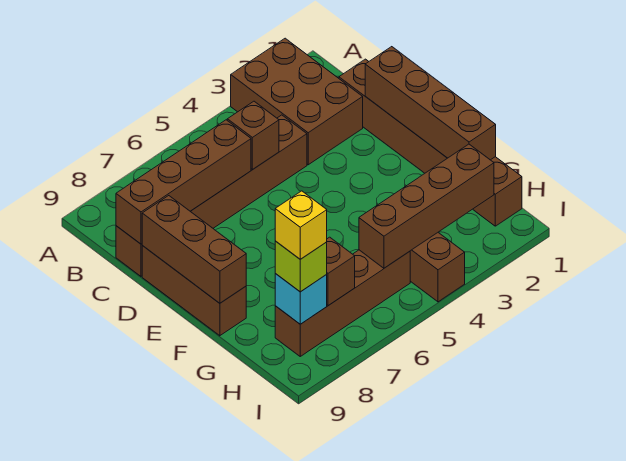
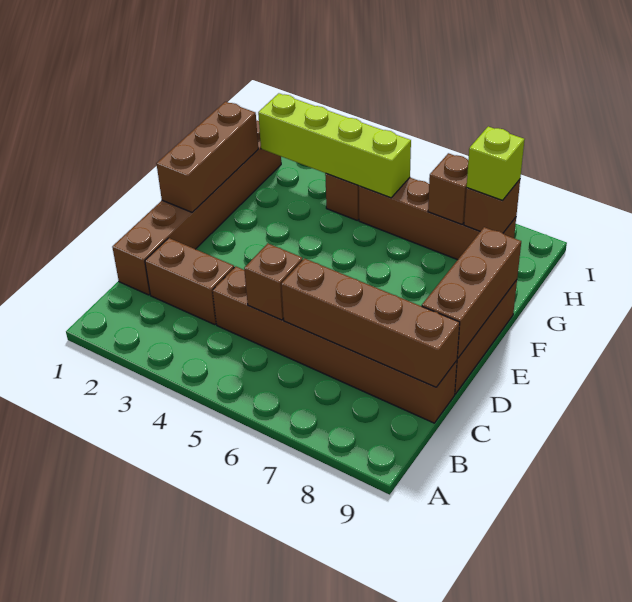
brown 2x3 brick [231,38,363,165] -> brown 1x2 brick [145,238,234,325]
brown 1x4 brick [365,47,496,160] -> brown 1x3 brick [156,102,258,212]
brown 1x4 brick [359,144,494,268] -> lime 1x4 brick [258,93,411,198]
cyan 1x1 brick [275,274,327,324] -> brown 1x1 brick [464,180,520,233]
yellow 1x1 brick [275,191,327,259] -> none

